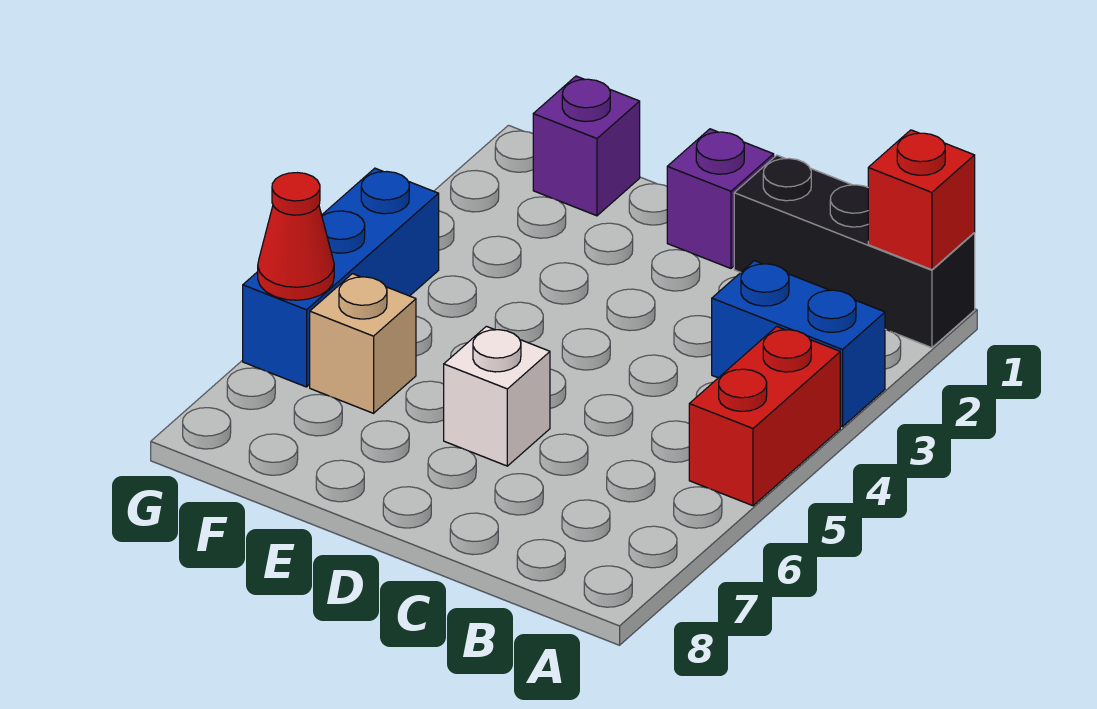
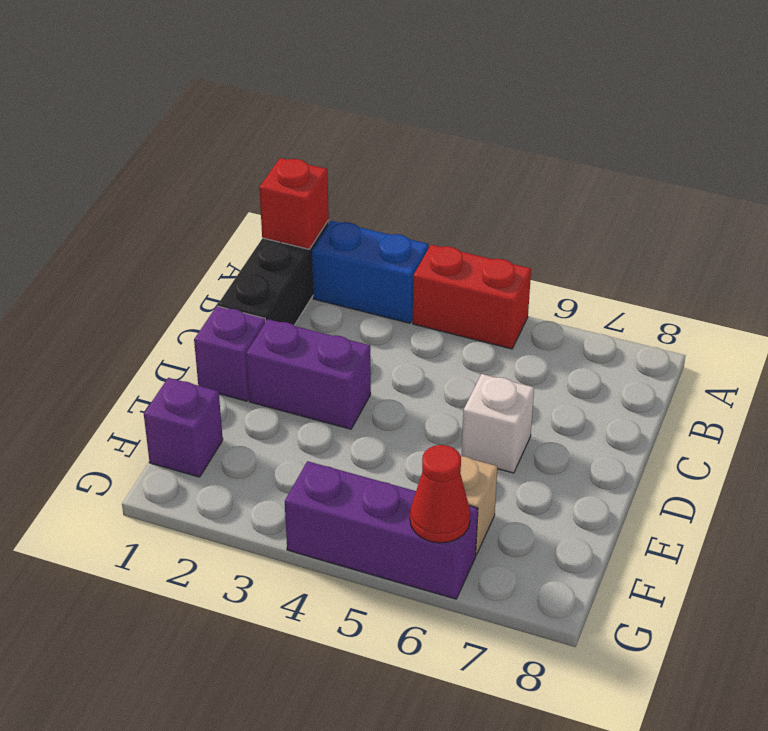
blue 1x2 brick [712,261,885,427] -> blue 1x2 brick turned to [312,221,428,323]
none -> purple 1x2 brick [246,319,371,429]
blue 1x3 brick [243,168,439,387] -> purple 1x3 brick [285,461,478,599]

